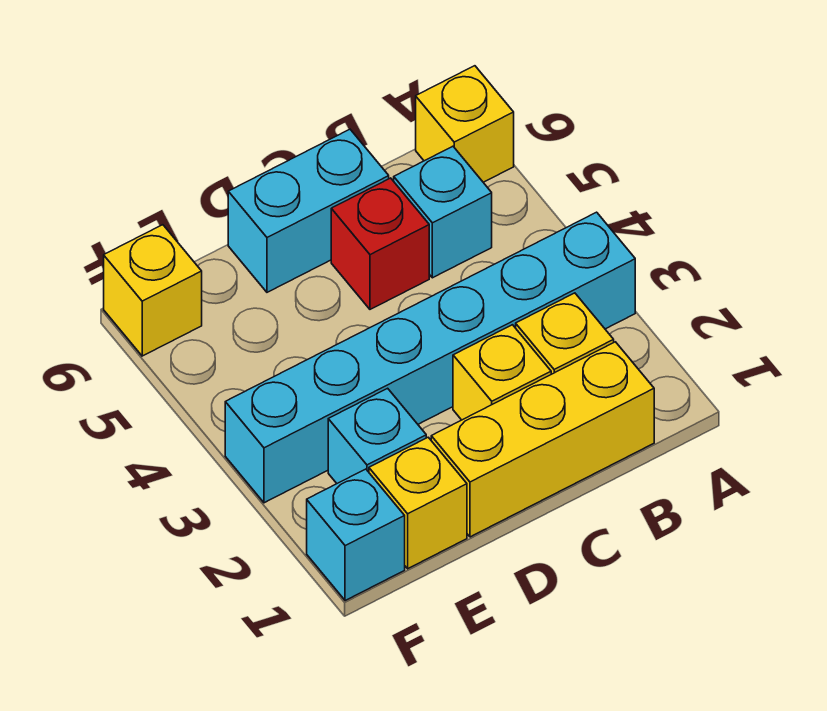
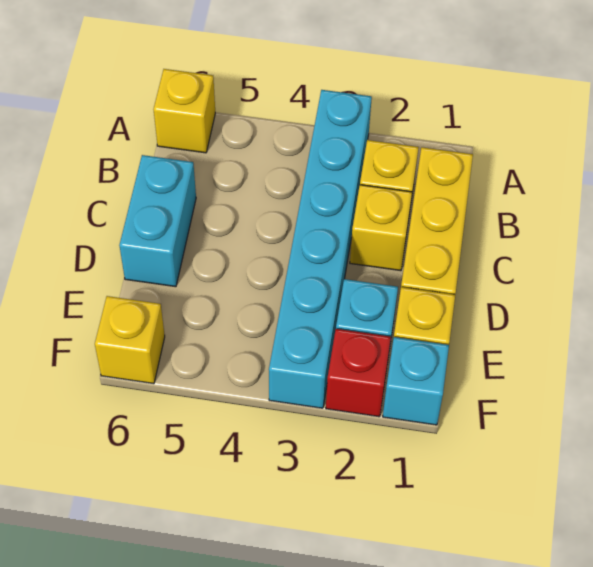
cyan 1x1 brick [394,146,492,278] -> none
red 1x1 brick [331,178,429,309] -> red 1x1 brick moved to [326,329,391,417]

